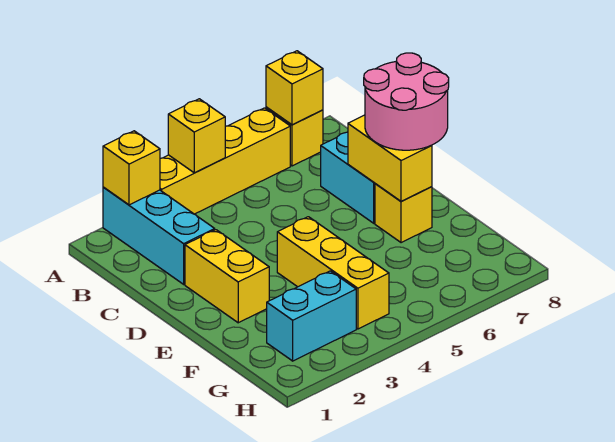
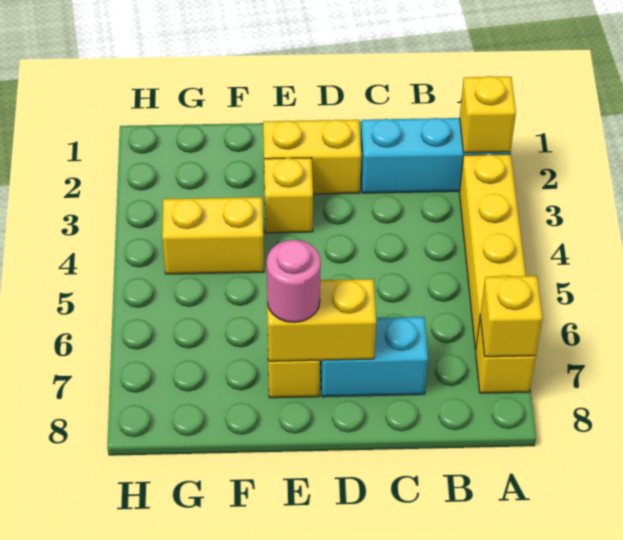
yellow 1x1 brick [168,99,225,173] -> yellow 1x1 brick moved to [264,158,313,233]
pink 2x2 round brick [364,53,449,150] -> pink 1x1 round brick [267,240,321,322]
yellow 1x3 brick [277,217,389,329] -> yellow 1x2 brick [162,197,264,274]
cyan 1x2 brick [267,271,356,361] -> none

